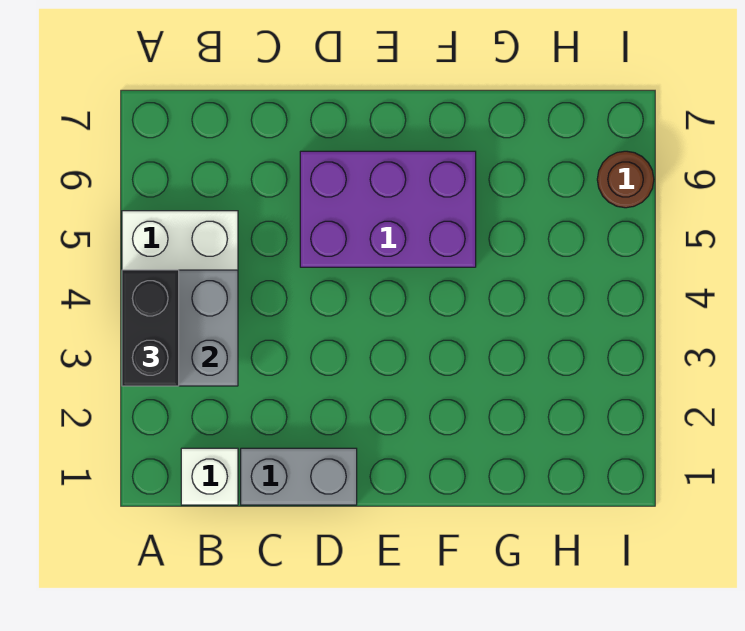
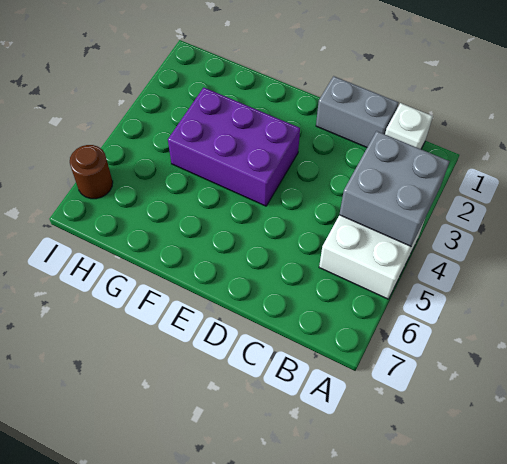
black 1x2 brick [122,270,179,386] -> none
purple 2x3 brick [300,151,476,267] -> purple 2x3 brick moved to [168,87,300,206]

